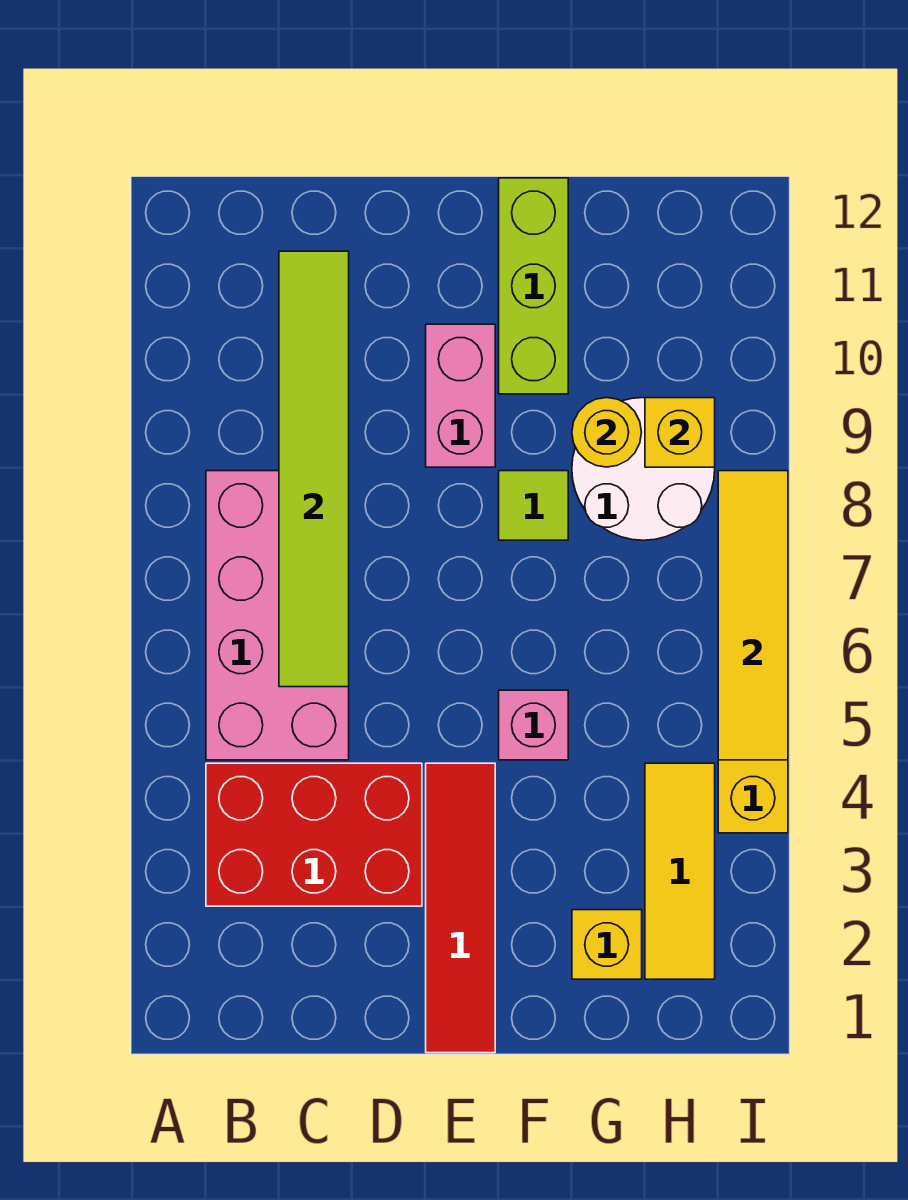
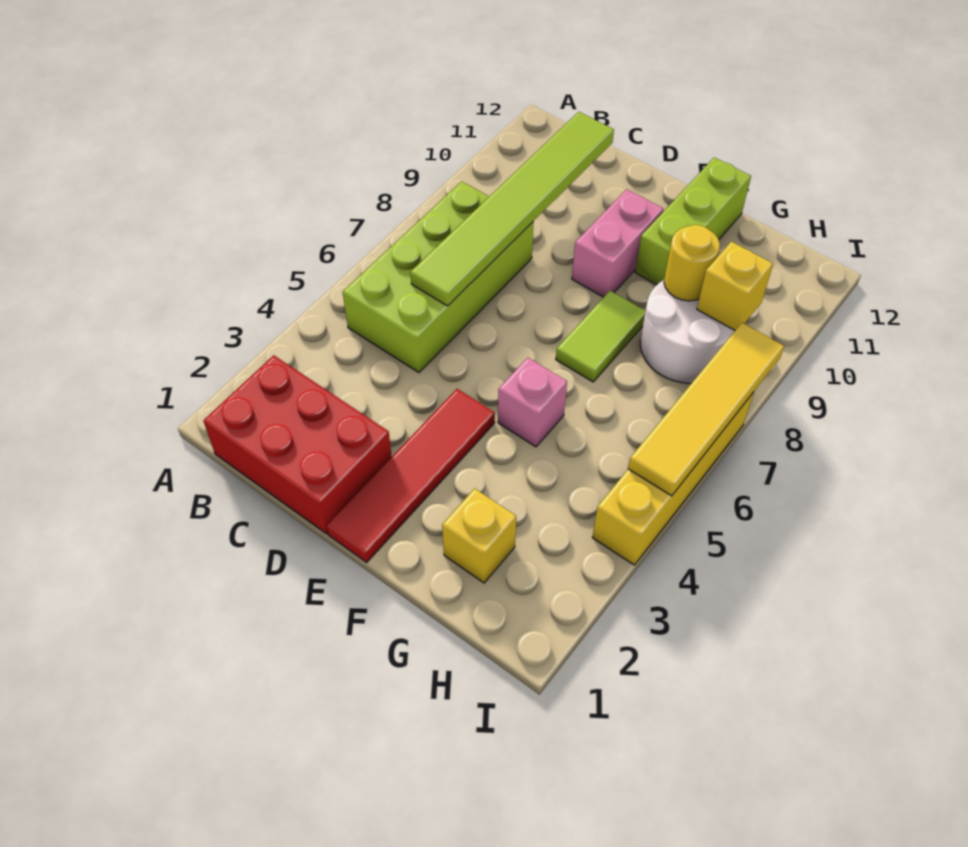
red 2x3 brick [206,763,422,906] -> red 2x3 brick moved to [203,355,392,534]
pink 2x4 brick [206,471,349,760] -> lime 2x4 brick [343,181,534,372]
lime 1x1 tile [499,471,568,540] -> lime 1x2 tile [556,291,645,382]
yellow 1x3 tile [645,763,715,979] -> none

